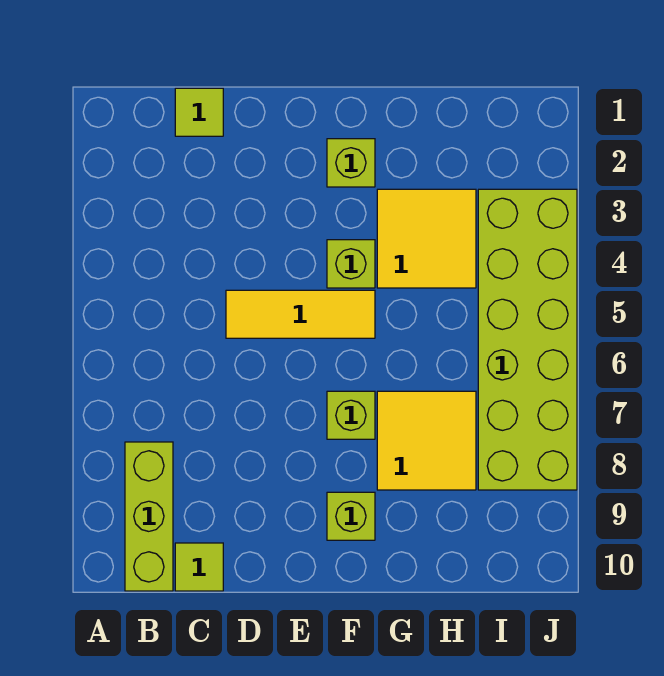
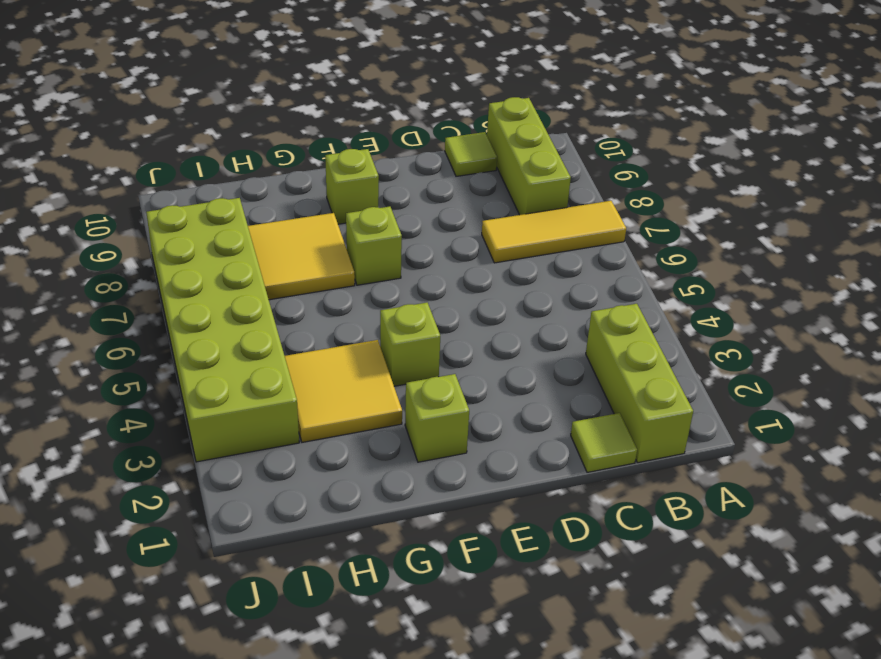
none -> lime 1x3 brick [586,304,693,463]
yellow 1x3 tile [226,290,375,338] -> yellow 1x3 tile moved to [482,201,626,263]

